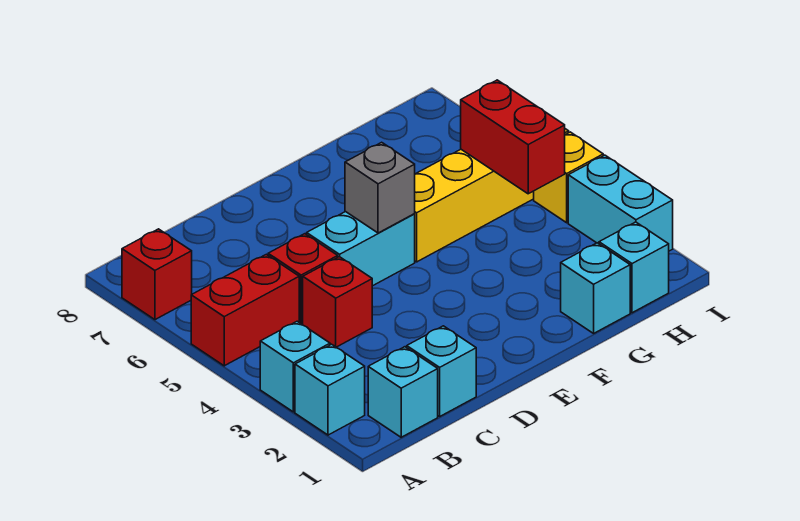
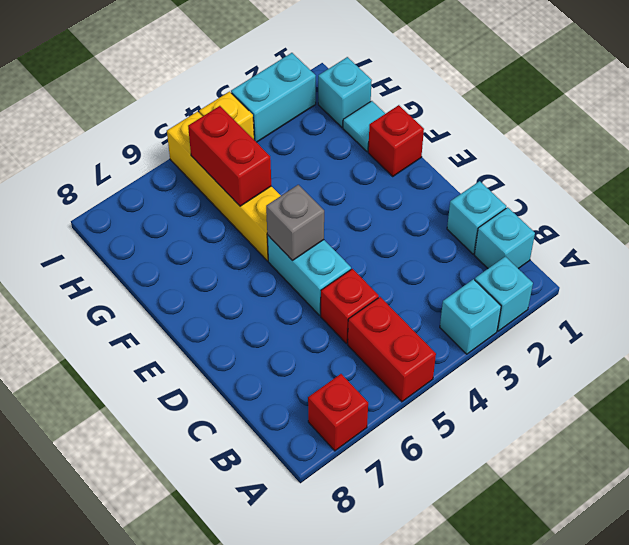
red 1x1 brick [303,257,372,347] -> red 1x1 brick moved to [368,105,424,176]
cyan 1x1 brick [561,243,630,333] -> cyan 1x1 tile [343,101,385,152]
red 1x2 brick [461,80,565,194] -> red 1x2 brick turned to [188,106,271,206]

